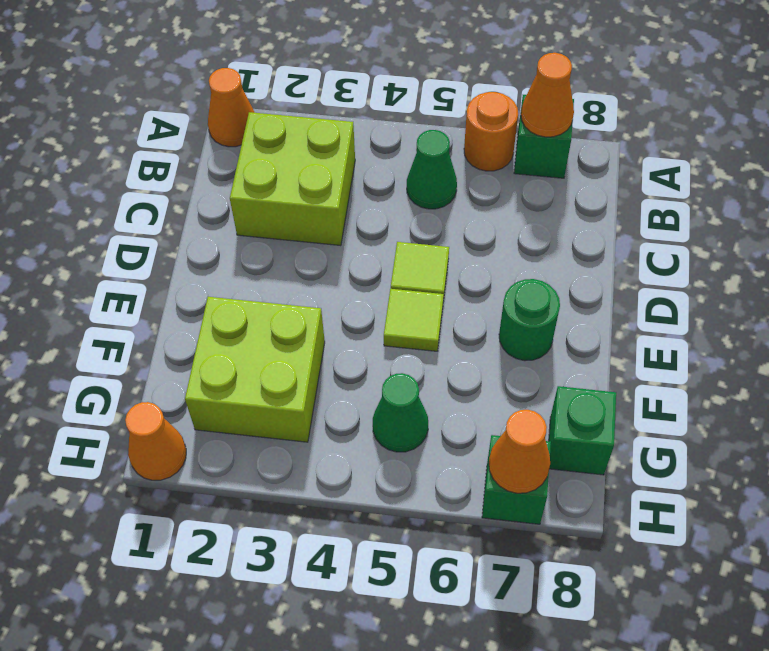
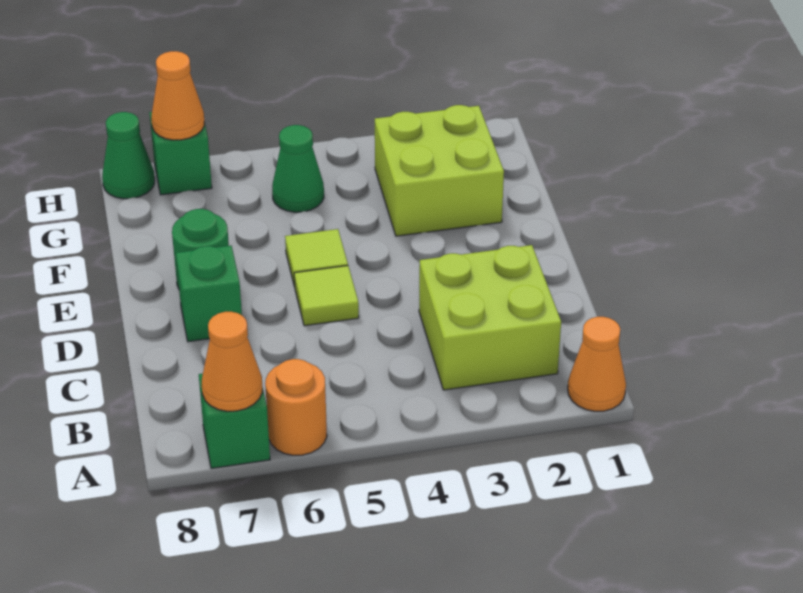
green 1x1 cone [407,130,457,209] -> green 1x1 cone moved to [102,112,155,199]
green 1x1 brick [549,386,616,475] -> green 1x1 brick moved to [176,246,242,342]
orange 1x1 cone [125,402,186,480] -> none

